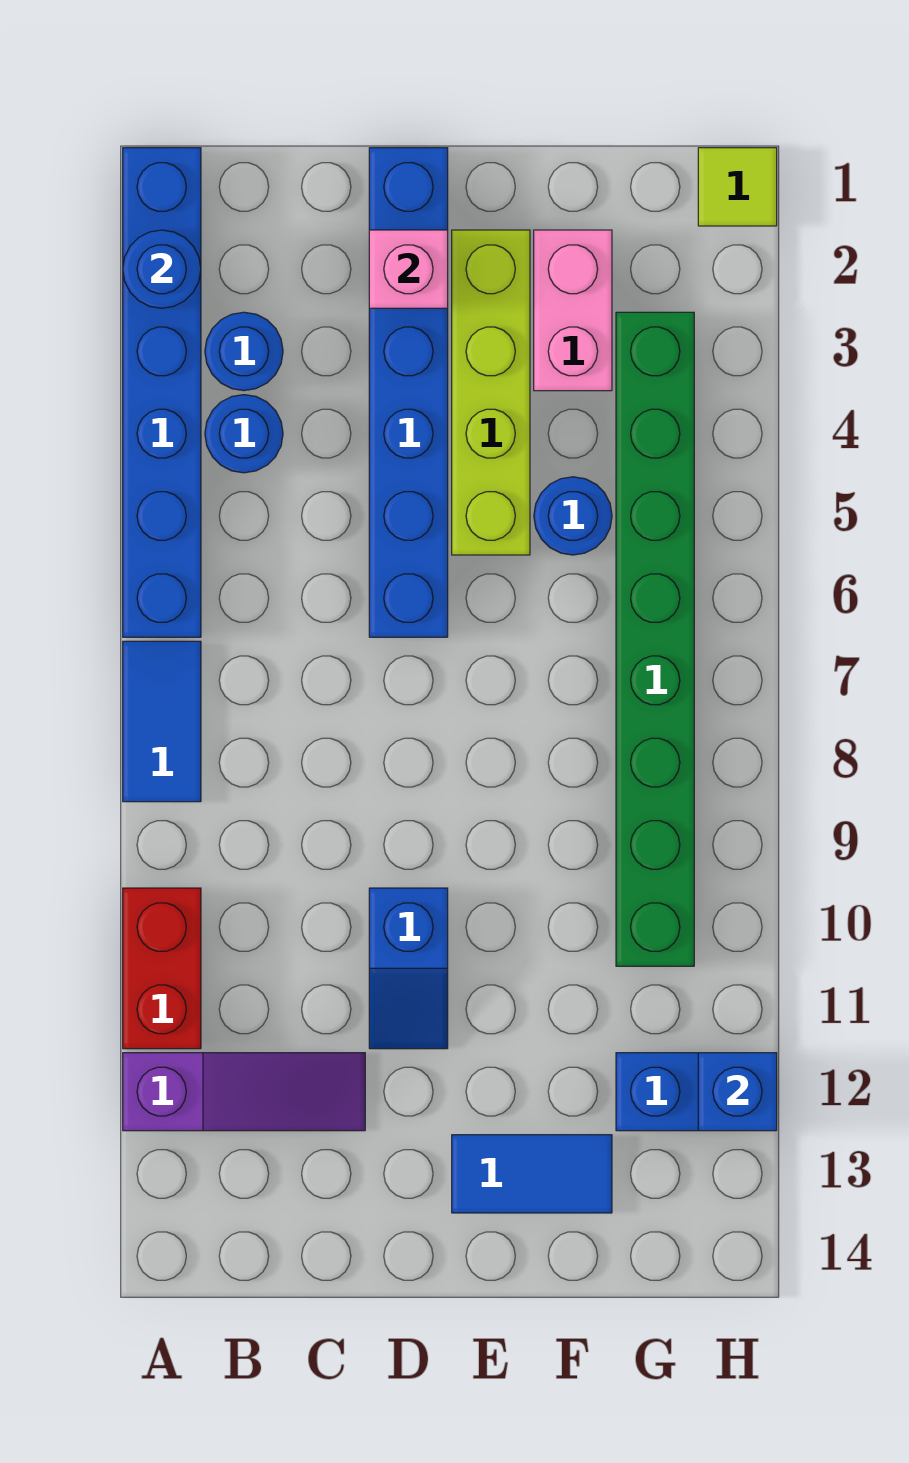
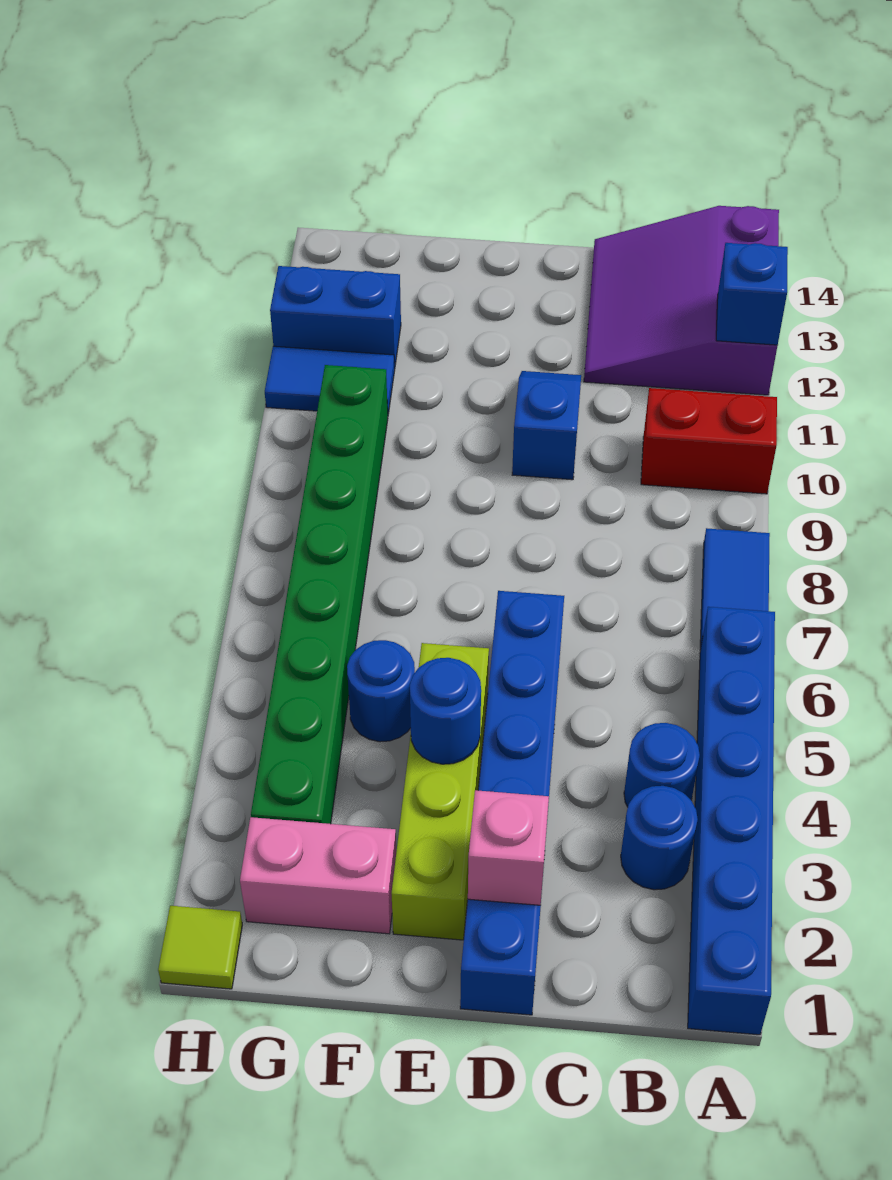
blue 1x1 round brick [123,230,201,308] -> blue 1x1 round brick moved to [410,658,481,764]
red 1x2 brick [123,888,201,1049] -> red 1x2 brick turned to [641,388,777,494]
purple 1x3 slope [123,1053,365,1131] -> purple 3x3 slope [584,206,779,395]
blue 1x2 tile [452,1135,612,1213] -> blue 1x2 tile moved to [265,346,395,414]
pink 1x2 brick [534,230,612,391] -> pink 1x2 brick turned to [240,817,396,934]
blue 1x1 brick [698,1053,777,1131] -> blue 1x1 brick moved to [716,243,788,345]

